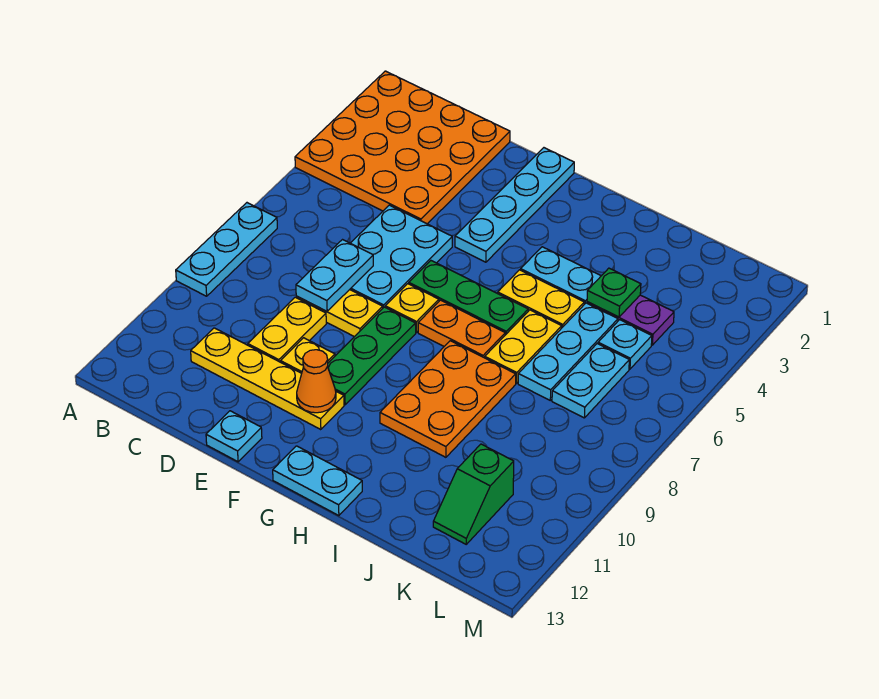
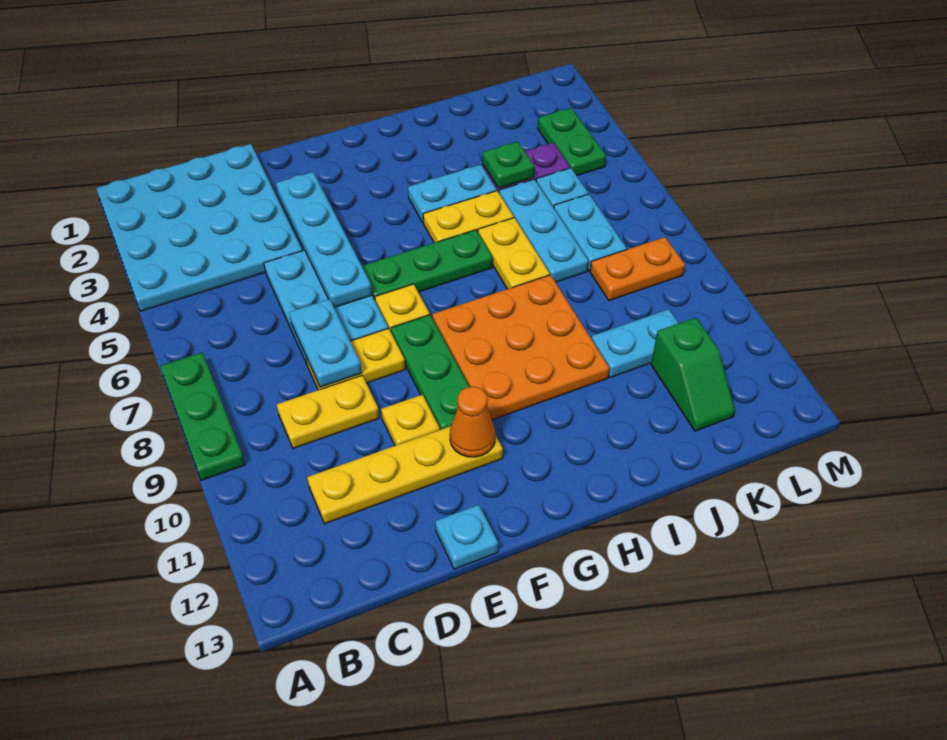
orange 4x4 plate [295,71,510,224] -> cyan 4x4 plate [96,144,302,311]
cyan 1x3 plate [176,203,277,296] -> green 1x3 plate [160,353,245,480]
yellow 1x2 plate [248,297,326,362] -> yellow 1x2 plate turned to [277,376,379,448]
cyan 1x4 plate [455,148,574,262] -> cyan 1x4 plate moved to [276,172,372,307]
orange 1x2 plate [418,300,505,358] -> orange 1x2 plate moved to [590,237,685,300]
cyan 1x2 plate [273,446,362,516] -> cyan 1x2 plate moved to [591,309,679,378]
orange 2x3 plate [380,341,516,457] -> orange 3x3 plate [432,275,609,420]
none -> green 1x2 plate [538,108,606,176]

